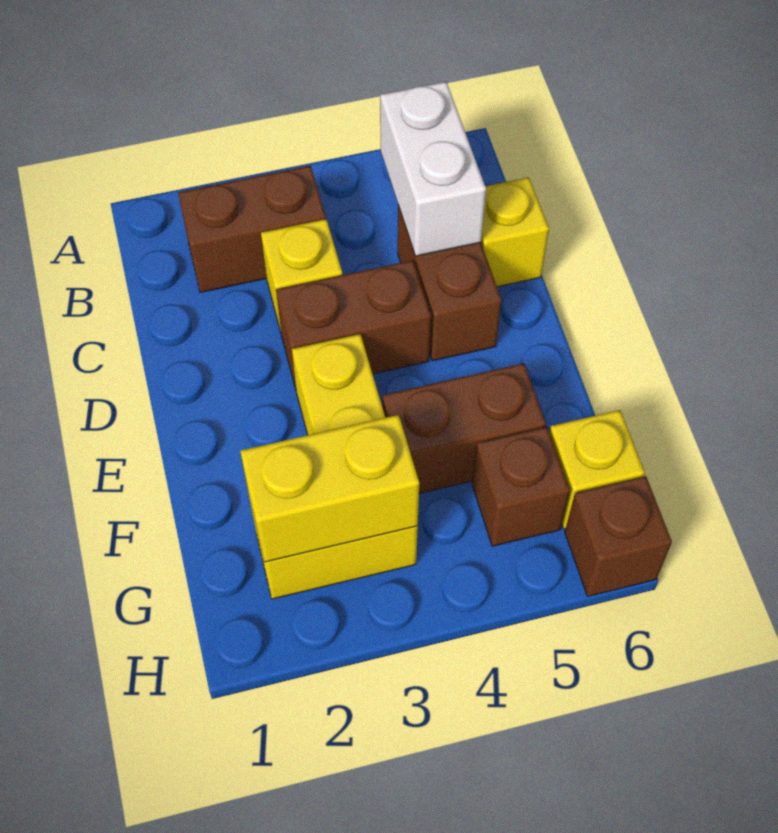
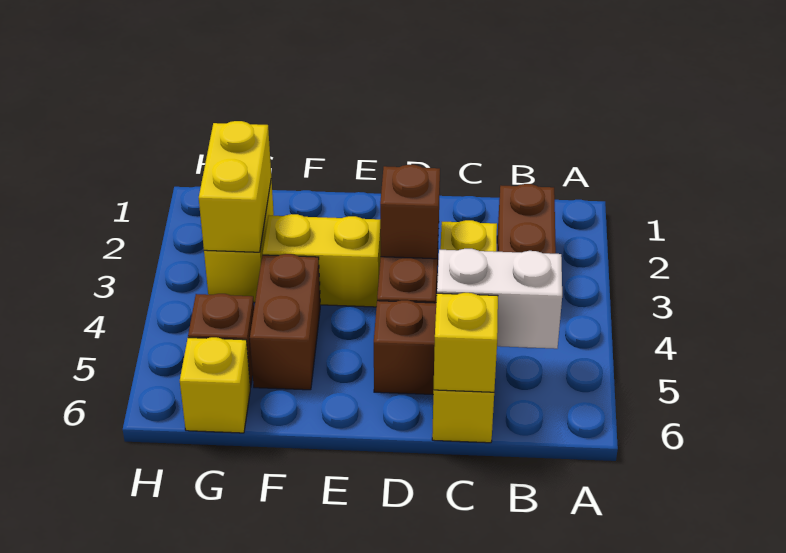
none -> yellow 1x1 brick [434,293,498,392]
brown 1x1 brick [565,476,672,596] -> brown 1x1 brick moved to [380,165,440,259]

